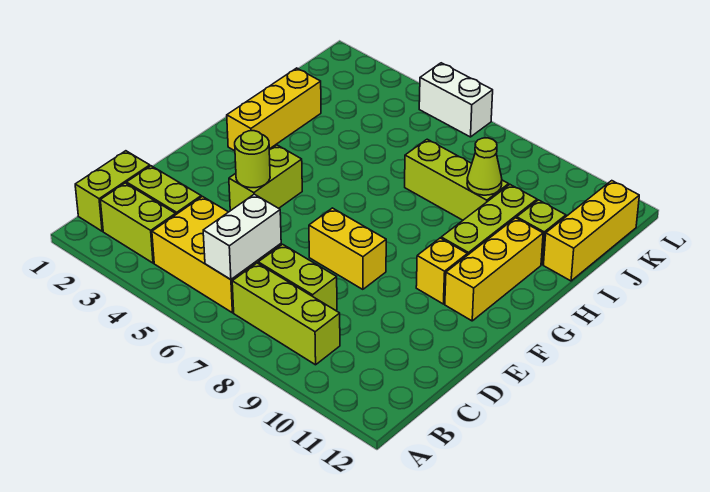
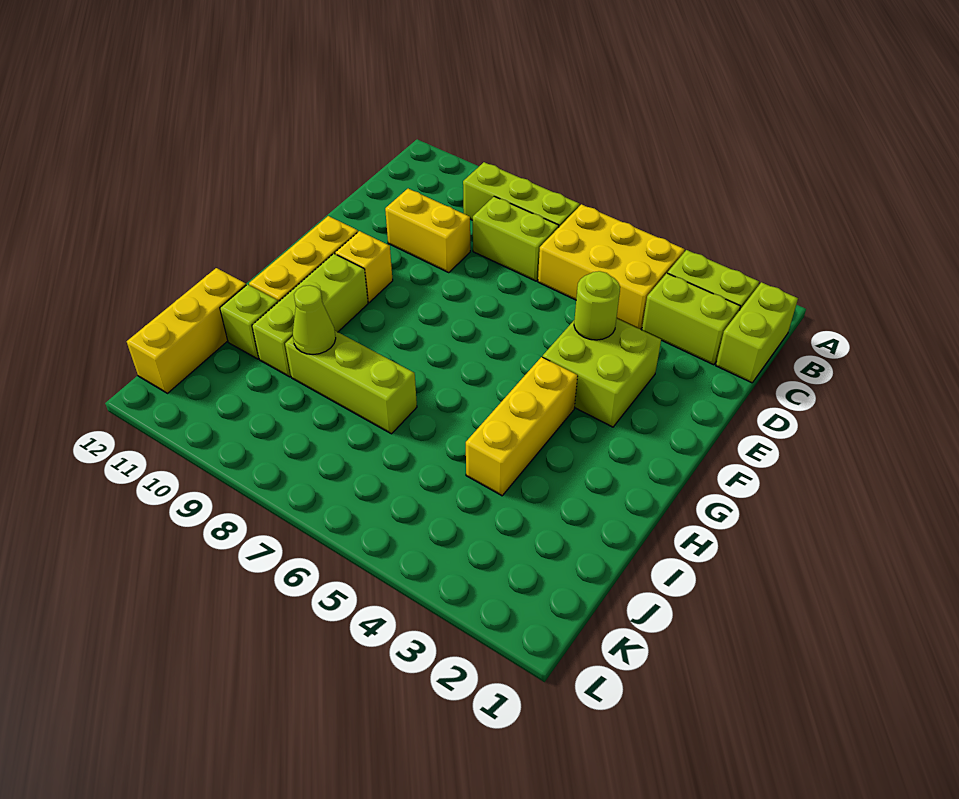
white 1x2 brick [203,194,281,280] -> none
lime 1x2 brick [229,145,302,211] -> lime 2x2 brick [542,318,661,427]
yellow 1x2 brick [309,208,386,289] -> yellow 1x2 brick moved to [385,189,470,273]
yellow 1x3 brick [227,68,321,151] -> yellow 1x3 brick moved to [466,357,578,496]
white 1x2 brick [419,63,493,137] -> none

